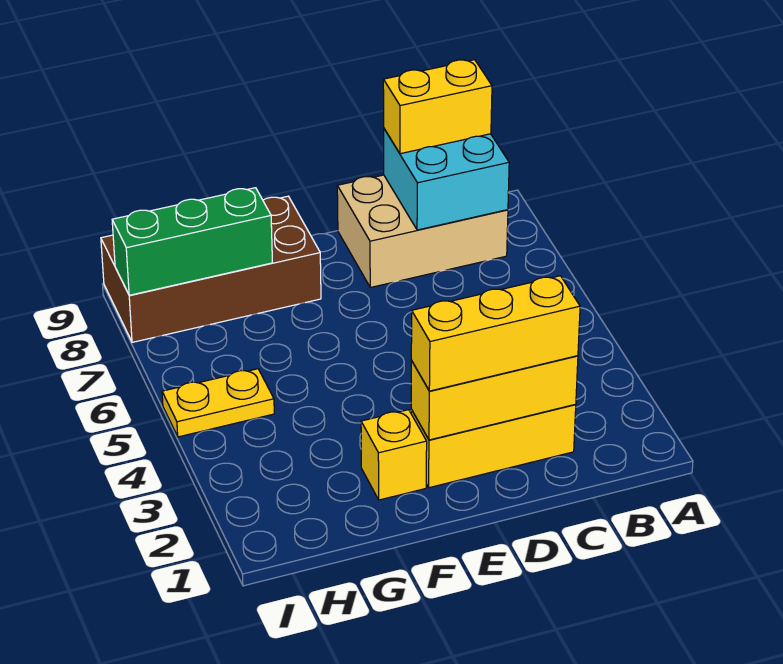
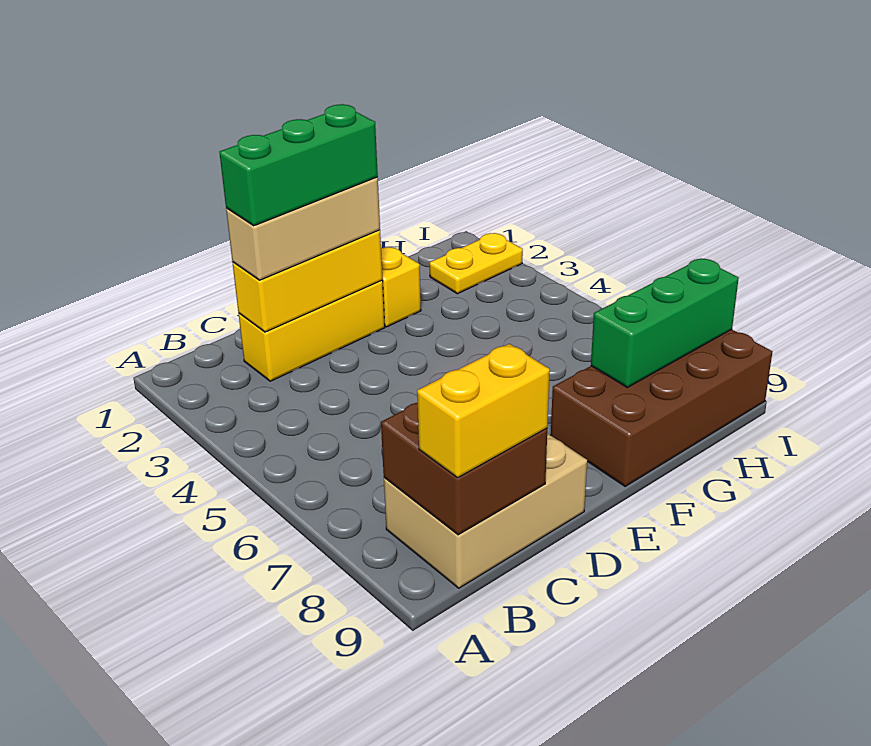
cyan 2x2 brick [384,129,509,230] -> brown 2x2 brick [381,403,547,535]
yellow 1x3 brick [411,276,580,391] -> tan 1x3 brick [226,177,380,280]
none -> green 1x3 brick [219,104,378,226]
yellow 1x2 plate [162,369,274,437] -> yellow 1x2 plate moved to [430,233,523,294]

